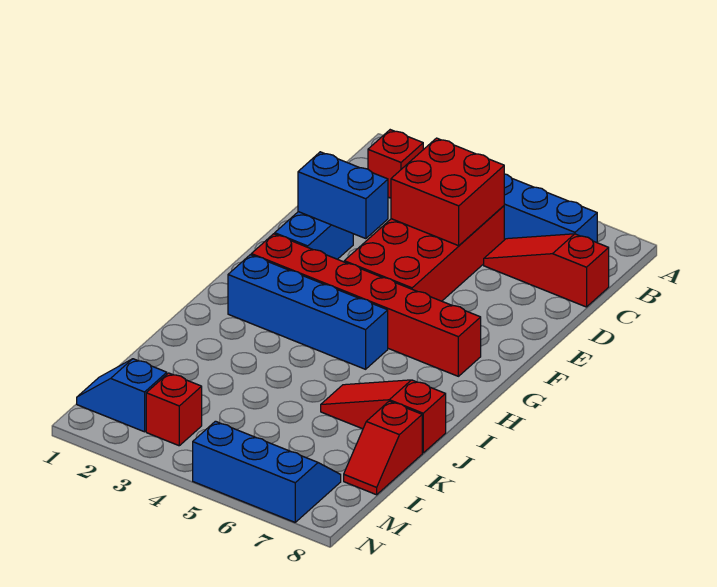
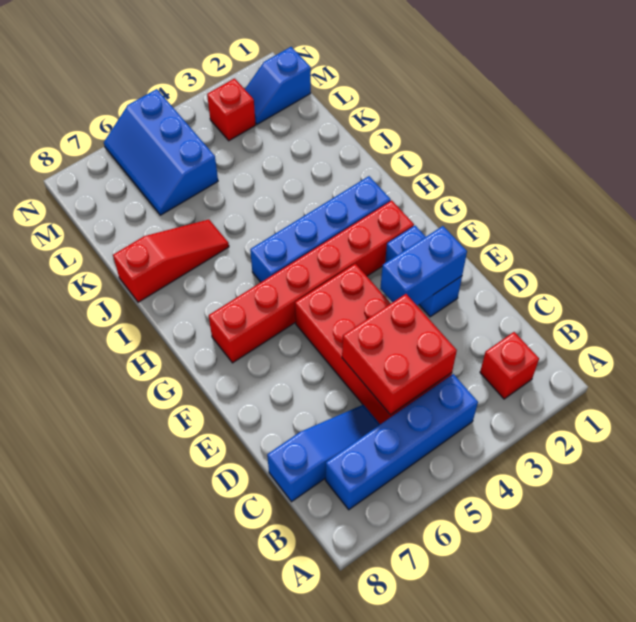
red 1x3 slope [484,234,609,307] -> blue 1x3 slope [267,405,380,502]
red 1x2 slope [344,401,422,495] -> none
blue 1x2 slope [77,359,167,432] -> blue 1x2 slope turned to [245,47,311,124]
blue 2x3 slope [193,421,341,522] -> blue 2x3 slope turned to [104,89,218,215]

